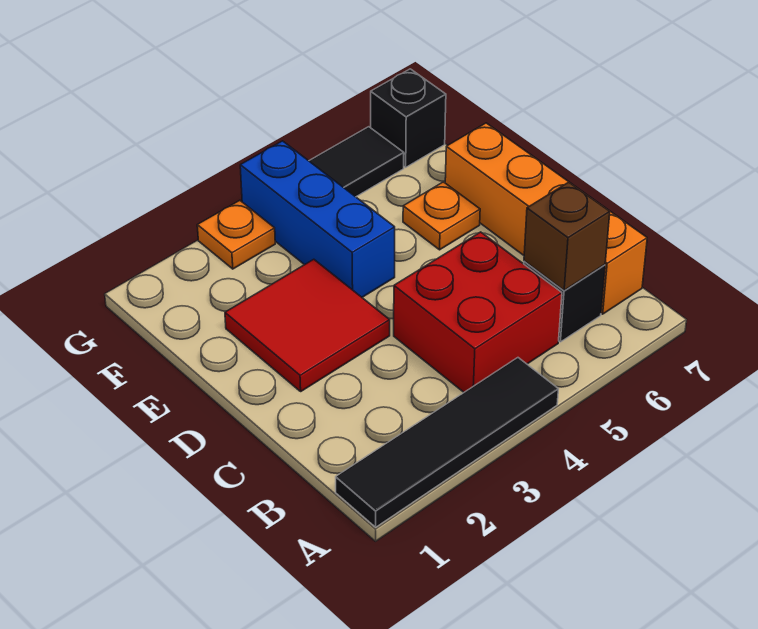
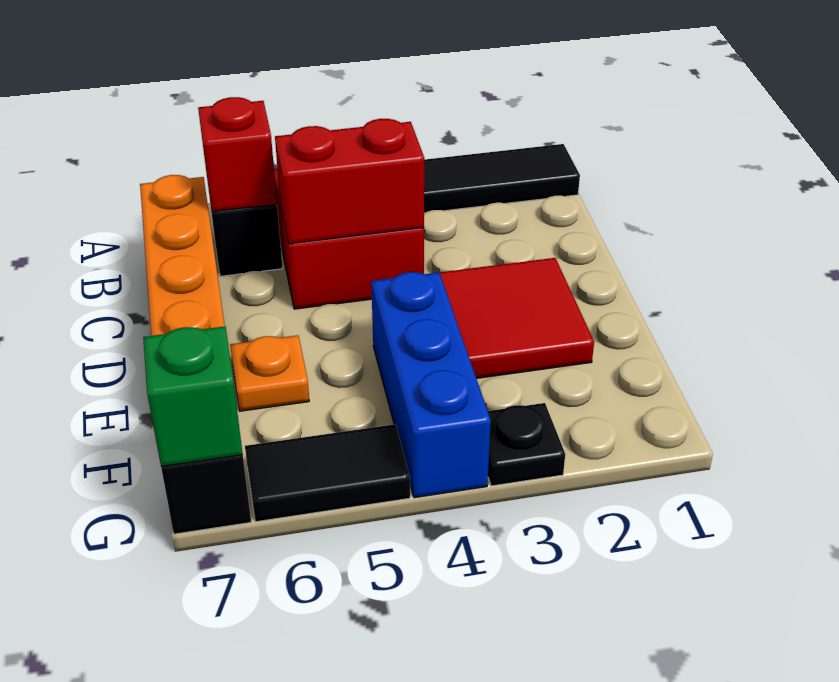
brown 1x1 brick [524,182,610,290] -> red 1x1 brick [198,97,277,212]
none -> red 1x2 brick [275,119,424,244]
orange 1x1 plate [197,200,275,269] -> black 1x1 plate [488,403,565,486]
none -> green 1x1 brick [143,326,243,466]

